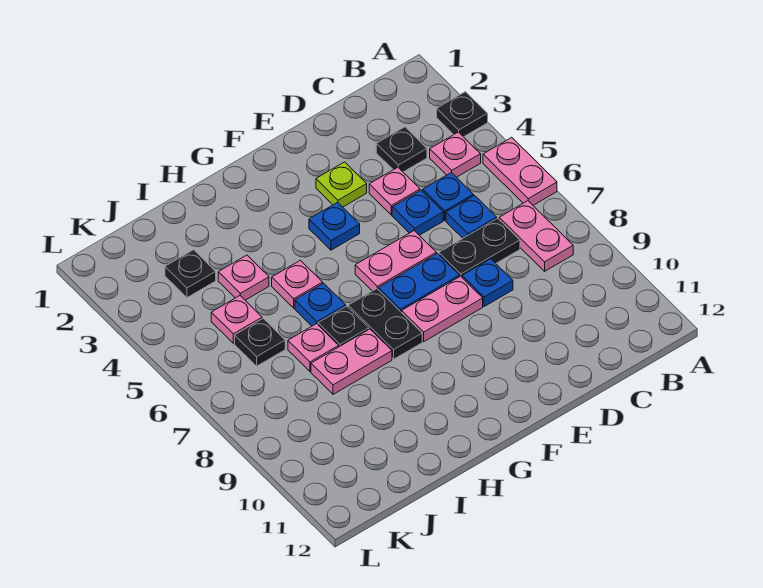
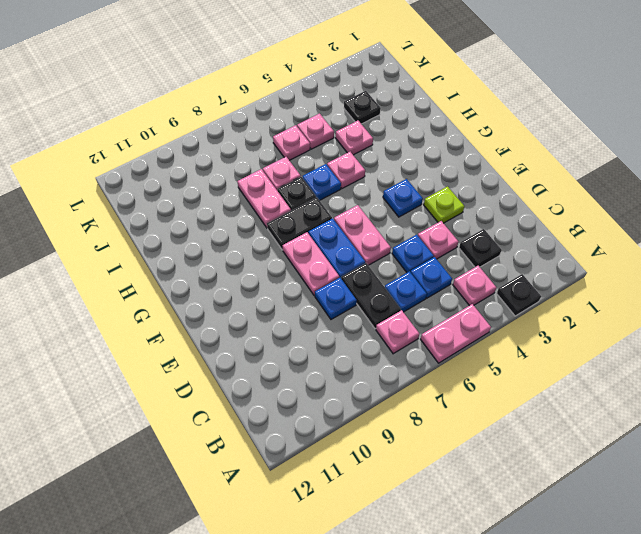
pink 1x2 plate [499,201,573,271] -> pink 1x1 plate [376,310,419,354]
black 1x1 plate [235,319,285,366] -> pink 1x1 plate [273,125,310,160]

